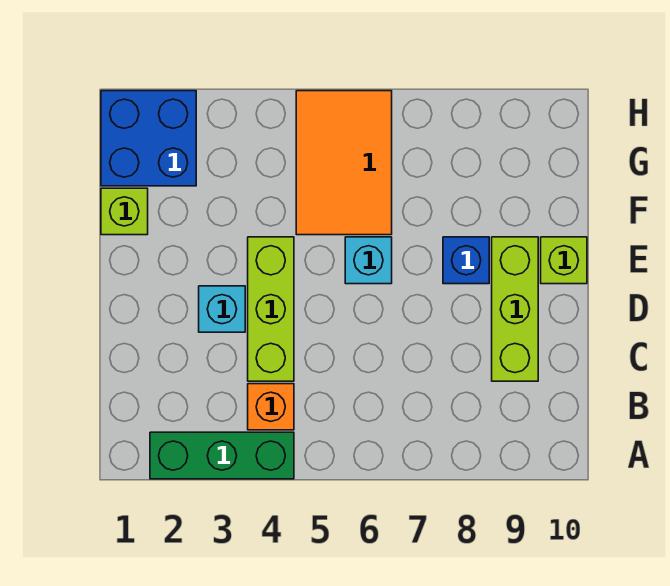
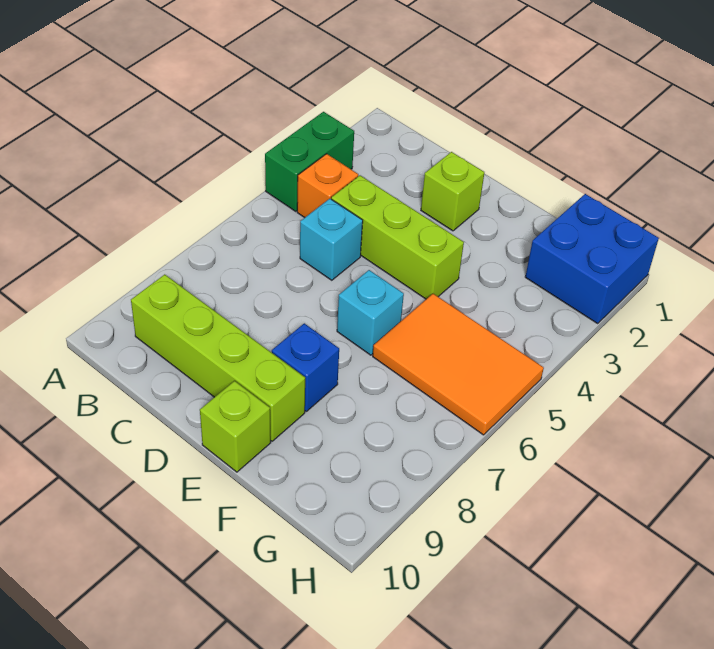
green 1x3 brick [150,432,294,479] -> green 1x2 brick [265,112,354,212]
lime 1x3 brick [492,237,538,381] -> lime 1x4 brick [131,274,305,441]
cyan 1x1 brick [199,286,245,332] -> cyan 1x1 brick moved to [300,199,363,280]
lime 1x1 brick [101,188,148,235] -> lime 1x1 brick moved to [421,152,484,231]

